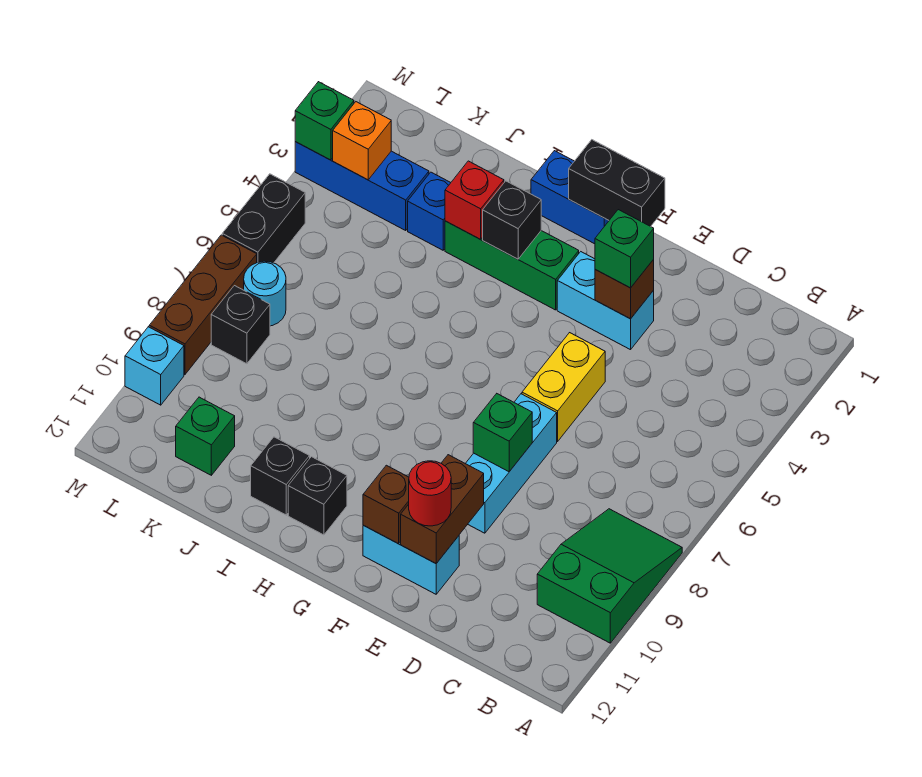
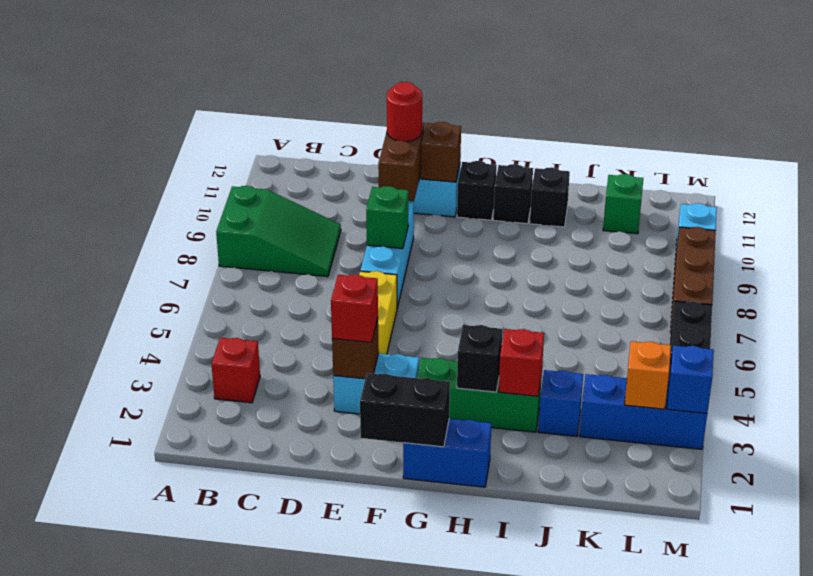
green 2x3 slope [537,509,682,643] -> green 2x3 slope turned to [216,186,341,277]
none -> red 1x1 brick [212,338,260,403]
green 1x1 brick [595,210,654,288] -> red 1x1 brick [331,274,378,342]
cyan 1x1 round brick [244,261,286,326] -> none
black 1x1 brick [211,286,270,364] -> black 1x1 brick moved to [457,161,497,220]
green 1x1 brick [295,82,354,160] -> blue 1x1 brick [667,345,714,413]

